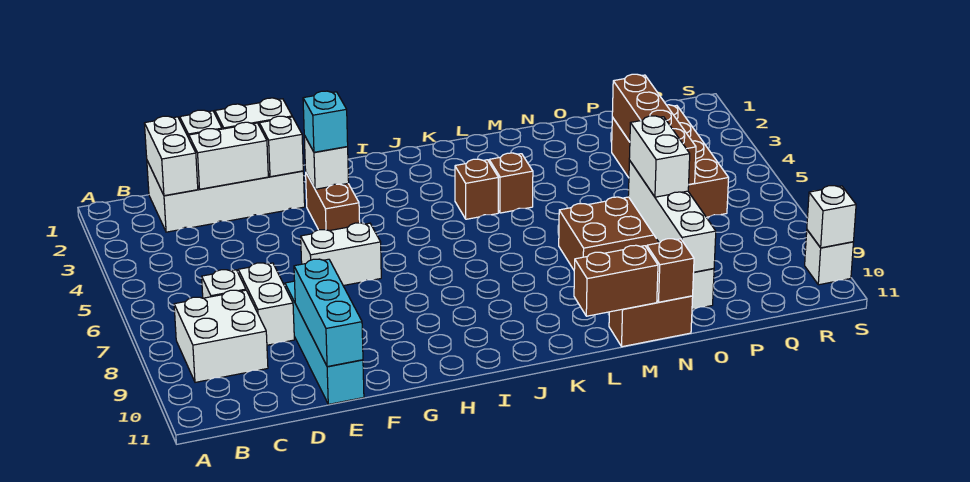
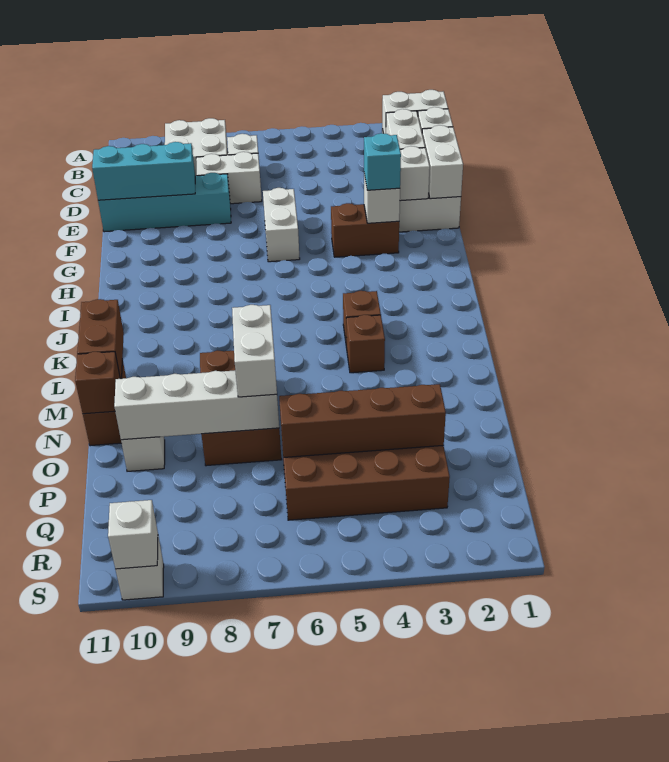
white 1x2 brick [629,116,690,197] -> white 1x2 brick turned to [232,305,277,397]

